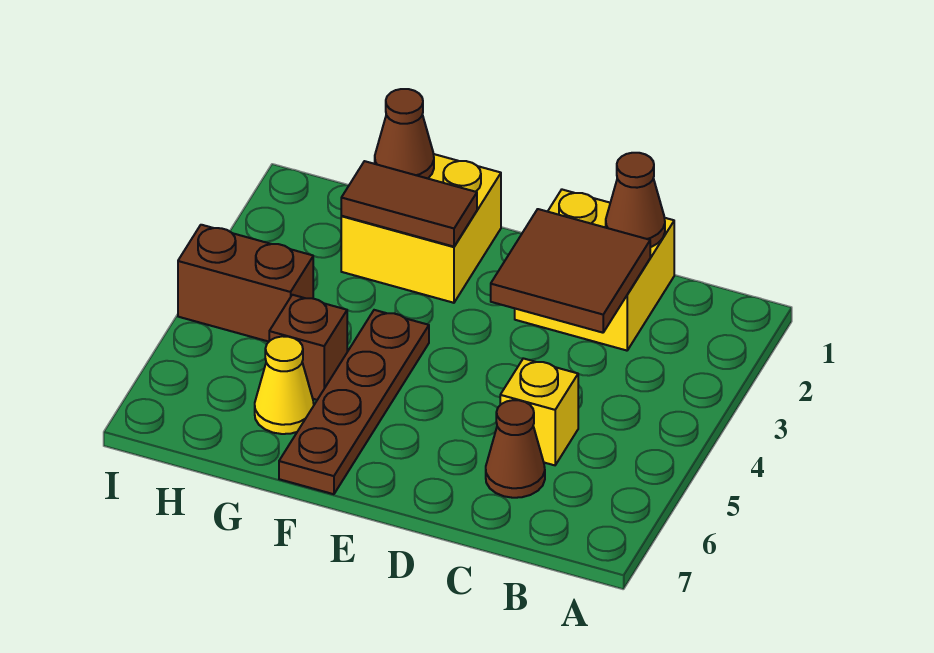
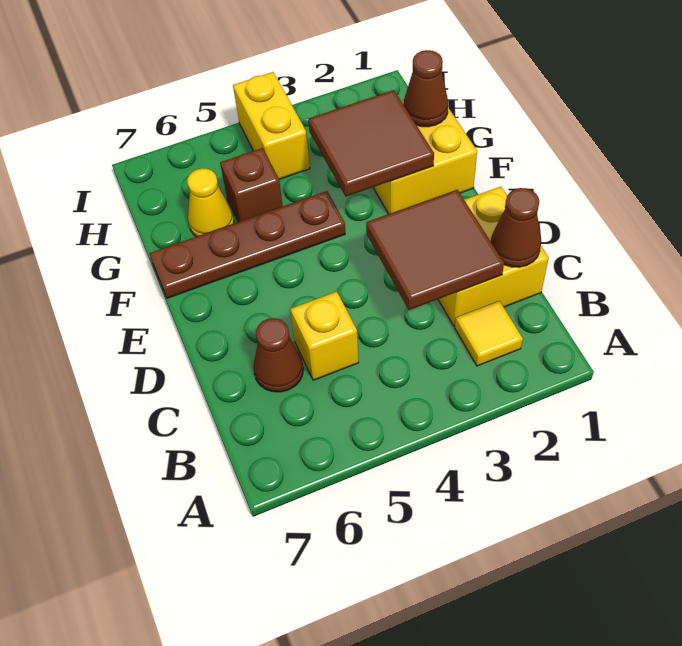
none -> yellow 1x1 tile [455,301,523,366]
brown 1x2 tile [341,161,477,247] -> brown 2x2 tile [308,90,434,197]
brown 1x2 brick [178,225,313,342] -> yellow 1x2 brick [233,72,310,179]

